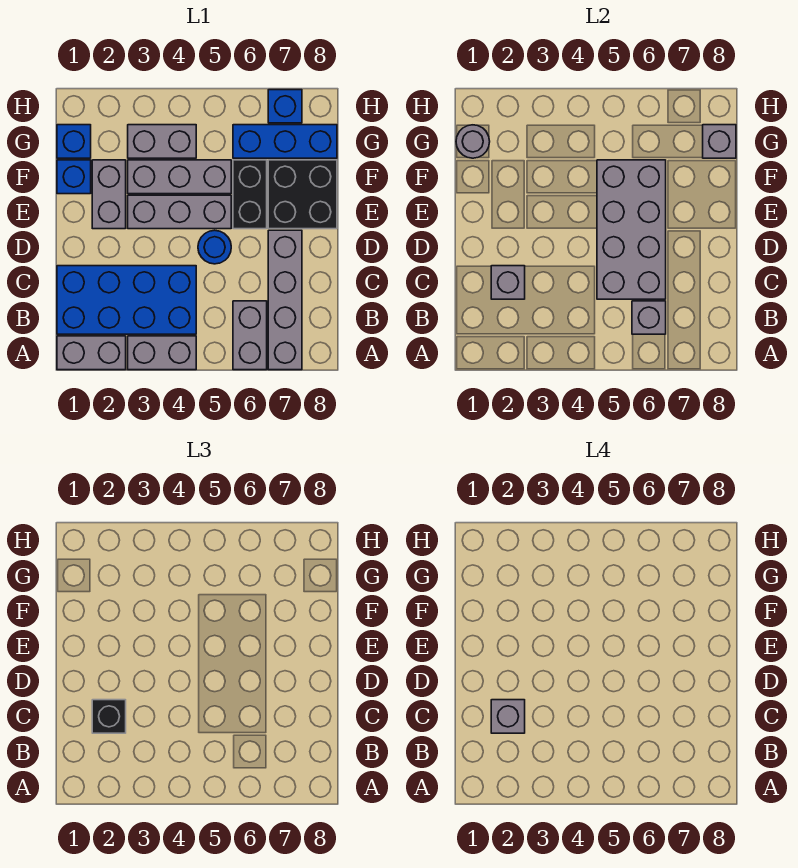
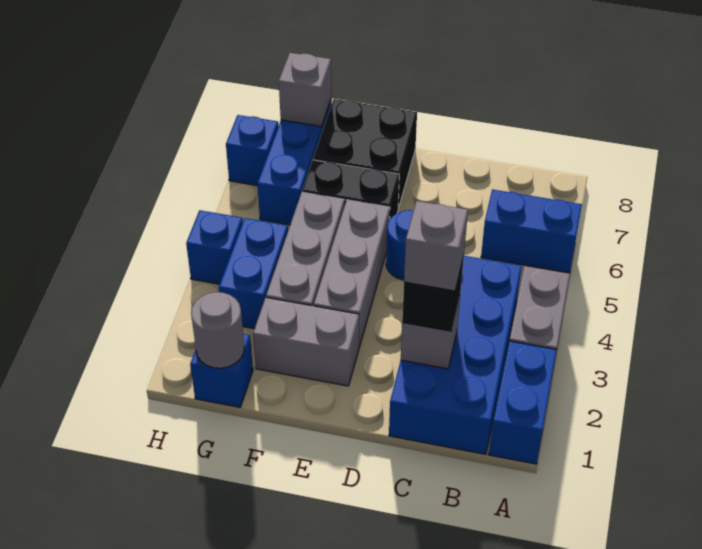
grey 1x2 brick [57,336,126,370] -> blue 1x2 brick [489,341,557,464]
grey 1x2 brick [233,301,267,370] -> blue 1x2 brick [481,189,582,273]
grey 1x4 brick [268,230,302,370] -> none
grey 1x1 brick [632,301,666,334] -> none
grey 2x4 brick [597,160,666,299] -> none
blue 1x1 brick [57,160,91,194] -> blue 1x1 brick moved to [186,210,243,284]
grey 1x2 brick [128,125,196,158] -> blue 1x2 brick [219,218,288,329]

